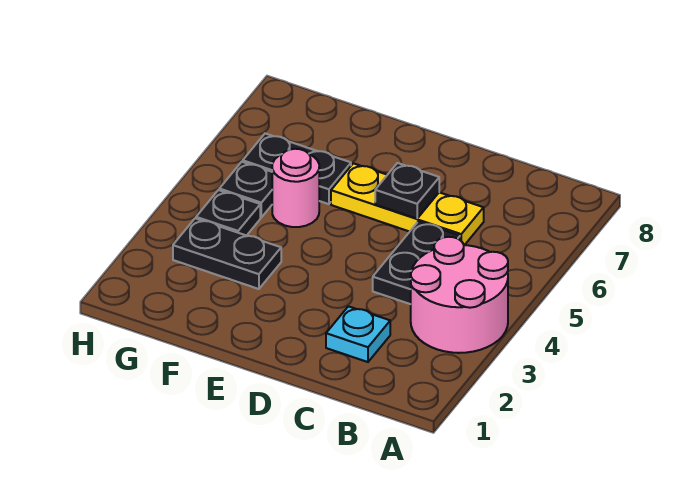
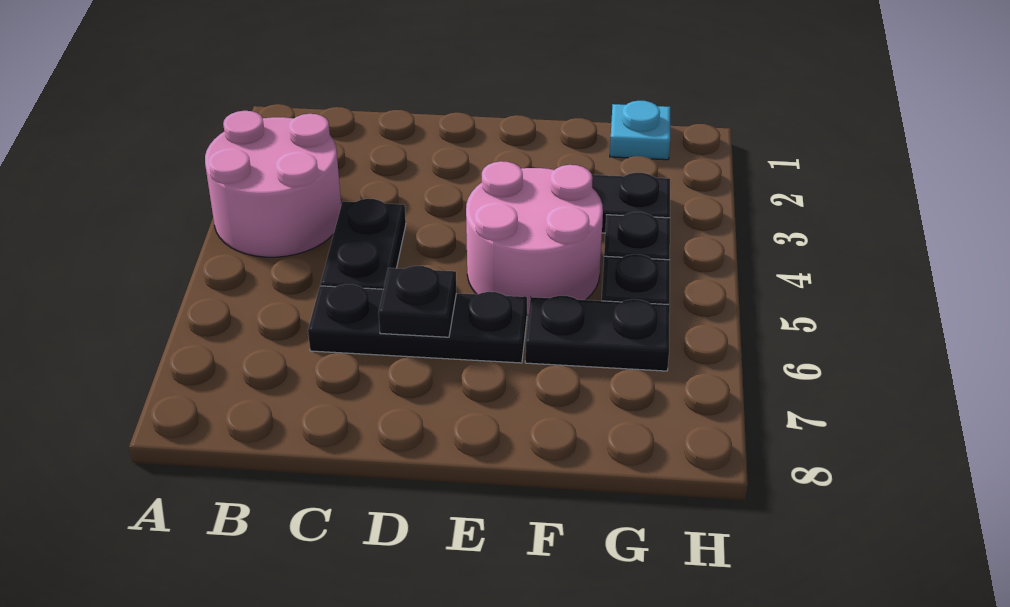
cyan 1x1 plate [326,306,390,362] -> cyan 1x1 plate moved to [610,101,670,160]
yellow 1x3 plate [331,163,484,245] -> black 1x3 plate [308,284,527,363]
pink 1x1 round brick [272,149,319,227] -> pink 2x2 round brick [466,161,603,316]

